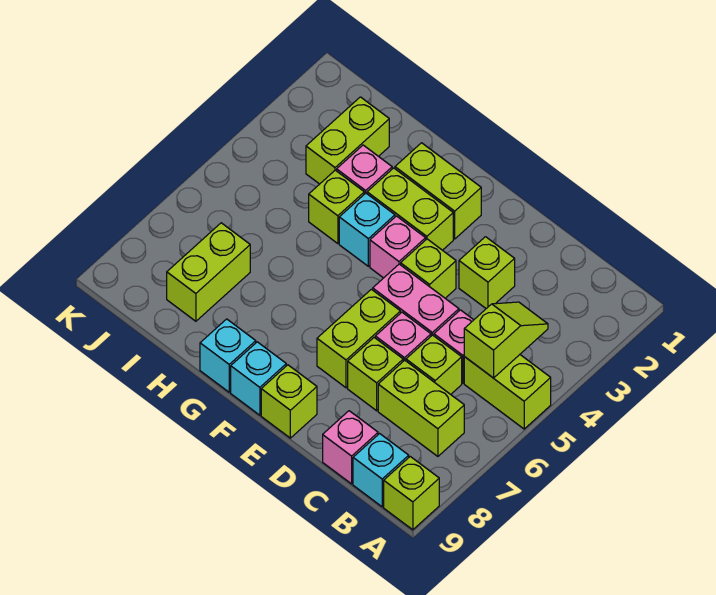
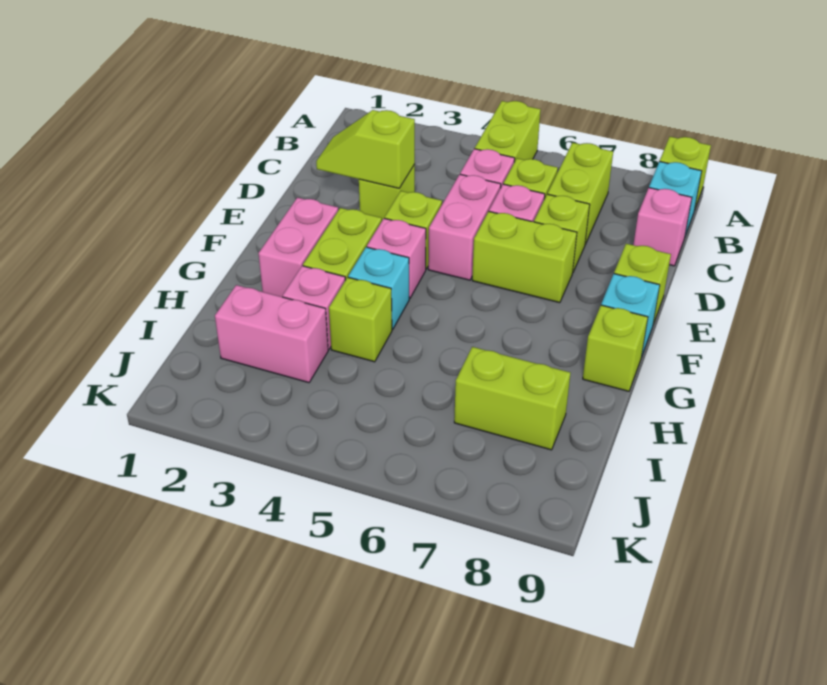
lime 1x2 slope [464,302,548,378] -> lime 1x2 slope moved to [316,110,415,188]
lime 1x2 brick [395,143,481,239] -> pink 1x2 brick [258,198,338,297]
cyan 1x1 brick [200,319,256,392] -> lime 1x1 brick [583,305,648,391]
lime 1x2 brick [306,97,389,184] -> pink 1x2 brick [215,285,328,383]

